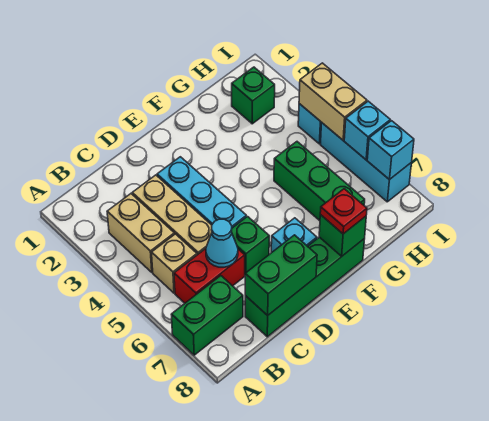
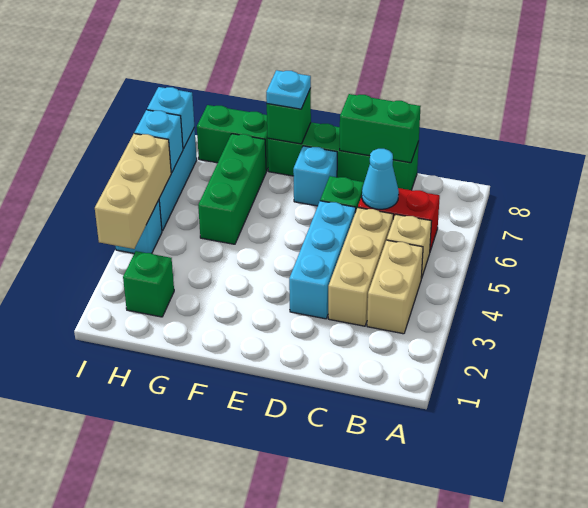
green 1x2 brick [171,276,243,355] -> green 1x2 brick moved to [197,105,268,171]
red 1x1 plate [320,189,367,234] -> cyan 1x1 plate [266,70,311,109]
tan 1x2 brick [299,63,367,140] -> tan 1x3 brick [95,134,171,249]

